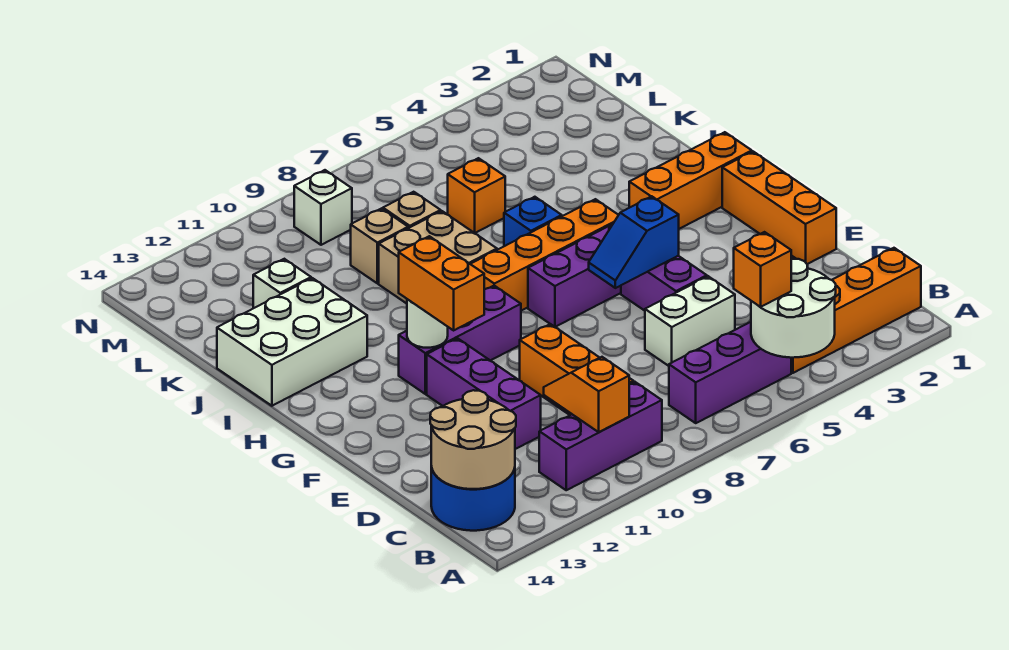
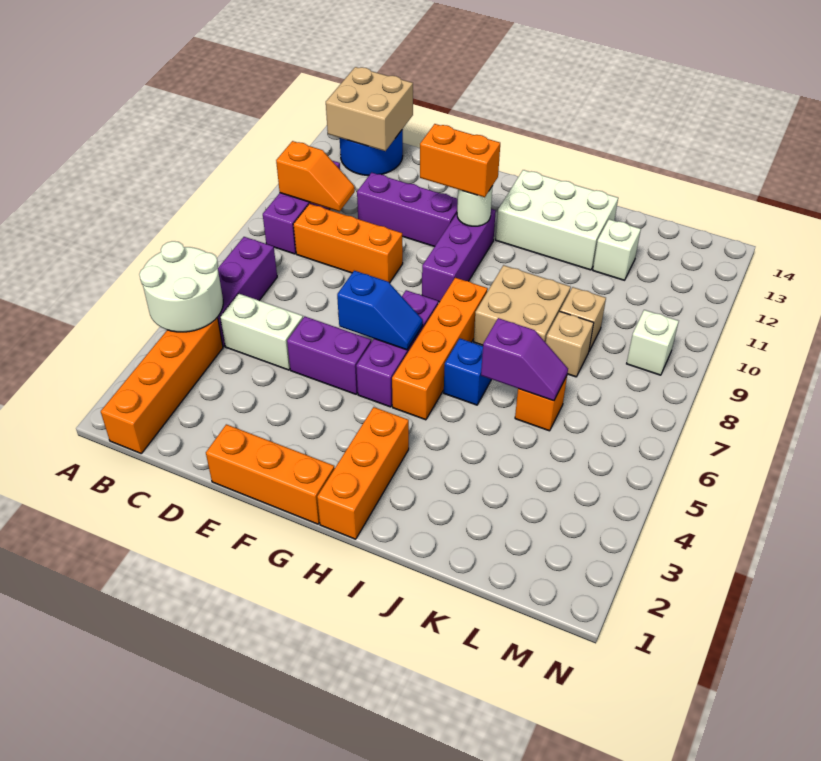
orange 1x1 brick [734,232,791,307] -> none
tan 2x2 round brick [430,390,516,489] -> tan 2x2 brick [326,67,413,151]
white 1x2 brick [645,276,735,366] -> white 1x2 brick turned to [220,294,303,370]
blue 1x2 slope [589,196,679,288] -> blue 1x2 slope turned to [337,271,423,350]
white 2x3 brick [217,278,367,406] -> white 2x3 brick turned to [496,170,618,270]
none -> purple 1x2 slope [481,318,568,401]

